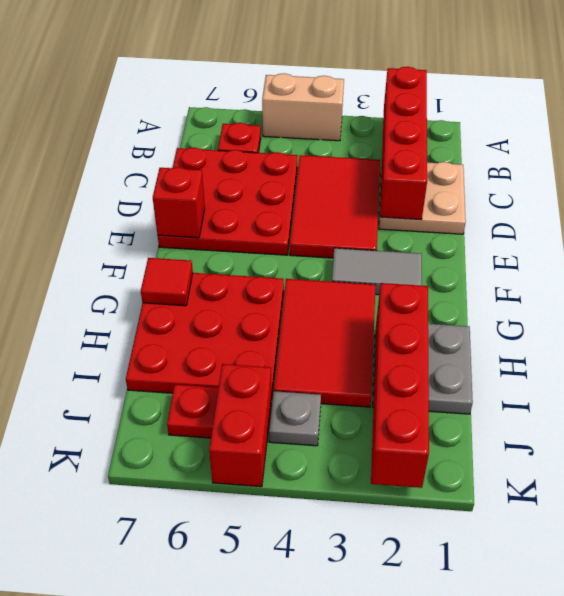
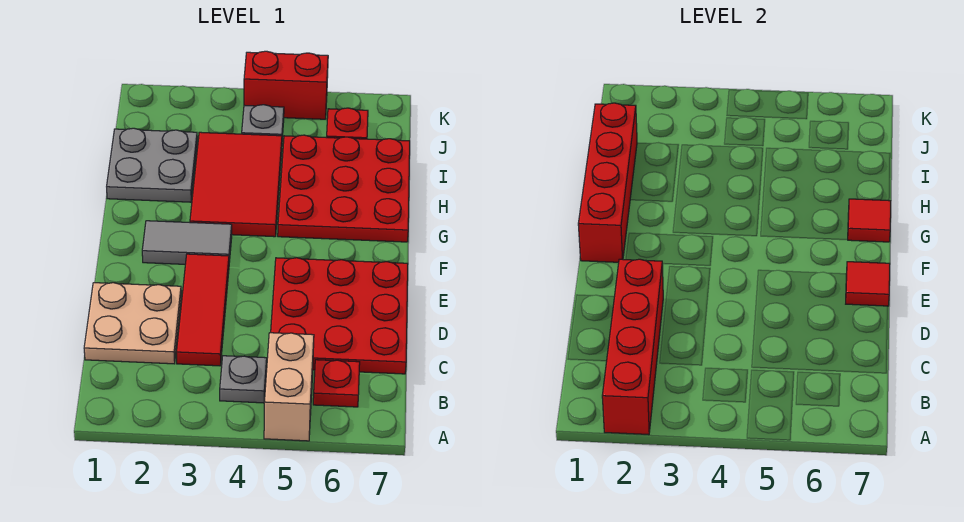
tan 1x2 brick [262,73,344,141] -> tan 1x2 brick turned to [264,333,314,441]
none -> grey 1x1 plate [220,356,267,403]
red 2x3 tile [290,155,380,258] -> red 1x3 tile [176,254,229,366]
red 1x1 brick [153,167,205,238] -> red 1x1 tile [846,262,890,306]
red 1x4 brick [371,283,429,488] -> red 1x4 brick moved to [578,103,637,262]
red 1x2 brick [209,364,271,487] -> red 1x2 brick turned to [244,51,328,119]

